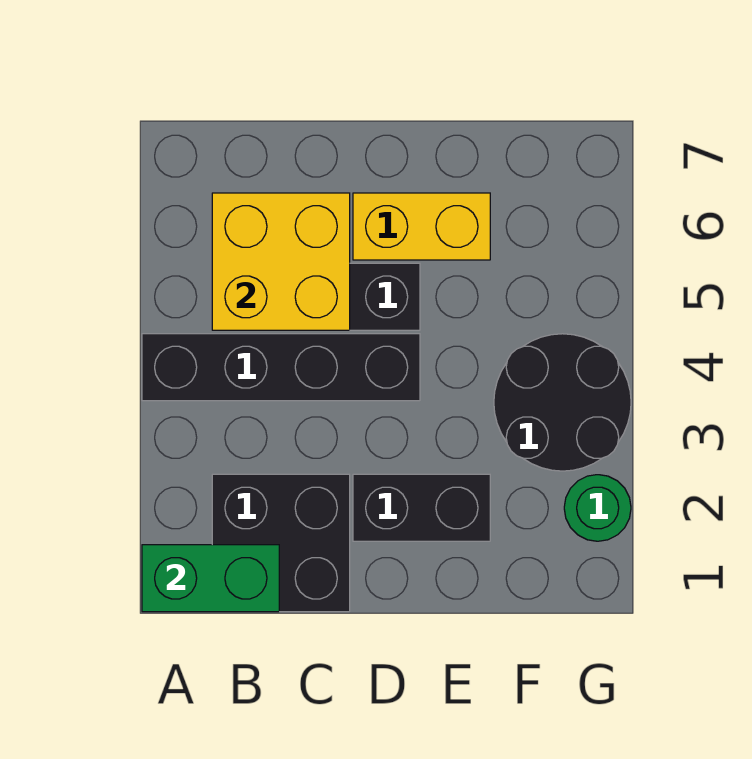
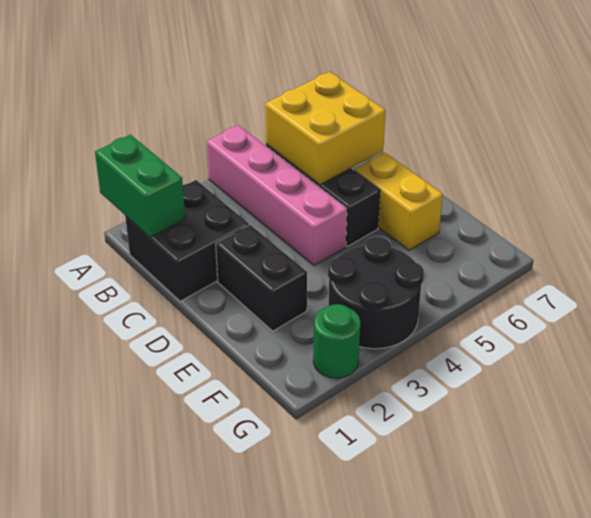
black 1x4 brick [142,334,420,401] -> pink 1x4 brick [207,125,347,266]

